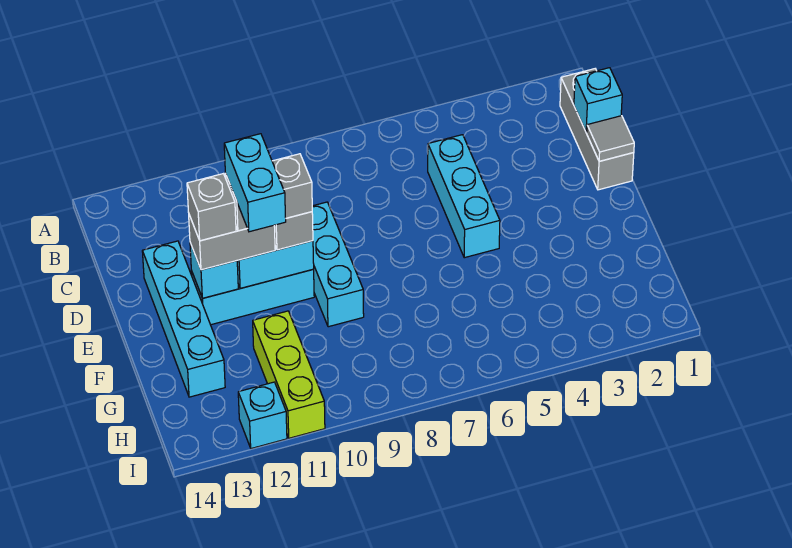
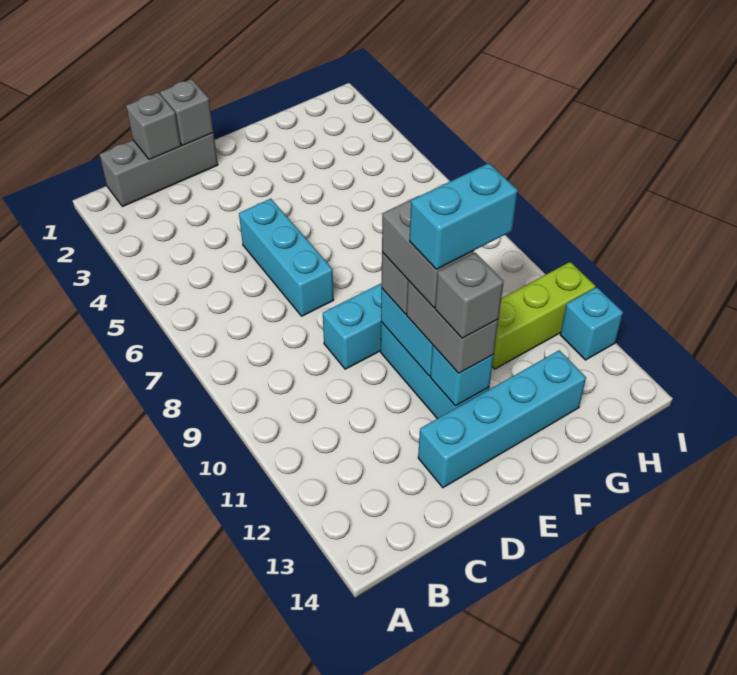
cyan 1x1 brick [574,68,622,133] -> grey 1x1 brick [126,93,181,160]
cyan 1x3 brick [428,135,500,258] -> cyan 1x3 brick turned to [239,199,334,316]
grey 1x1 tile [587,116,634,161] -> grey 1x1 brick [160,79,213,145]

